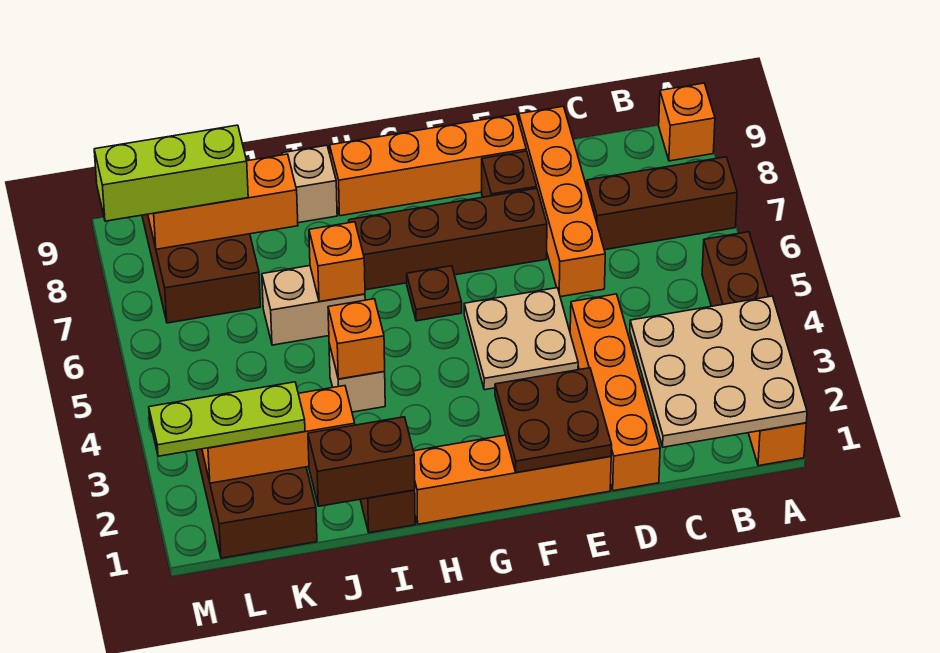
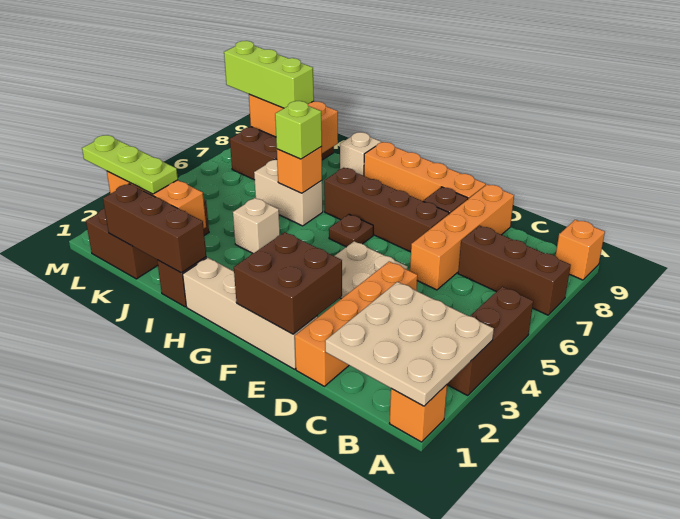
orange 1x4 brick [414,435,611,524] -> tan 1x4 brick [183,258,318,369]
brown 2x2 plate [495,368,612,472] -> brown 2x2 brick [234,232,342,334]
brown 1x2 brick [308,417,415,506] -> brown 1x3 brick [103,184,206,273]
orange 1x1 brick [328,299,385,379] -> none
none -> lime 1x1 brick [275,101,322,159]

